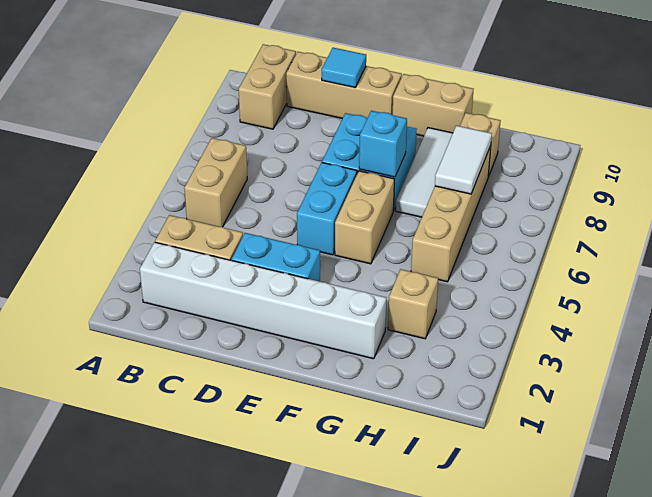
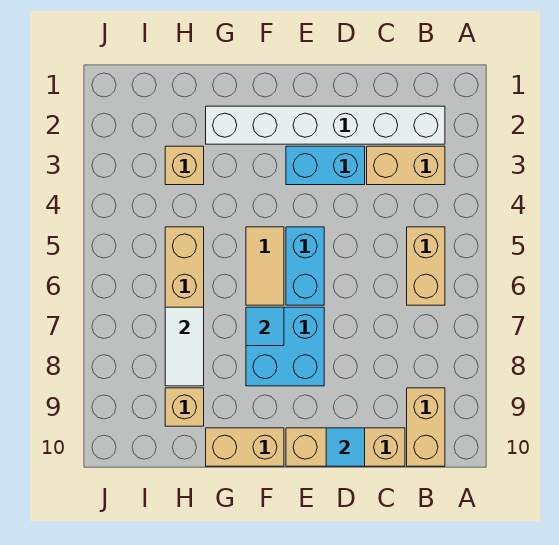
tan 1x2 brick [335,171,394,264] -> tan 1x2 tile [246,227,284,305]
cyan 1x1 brick [359,111,407,177] -> cyan 1x1 tile [246,307,284,346]
white 1x3 tile [396,128,453,217] -> none

